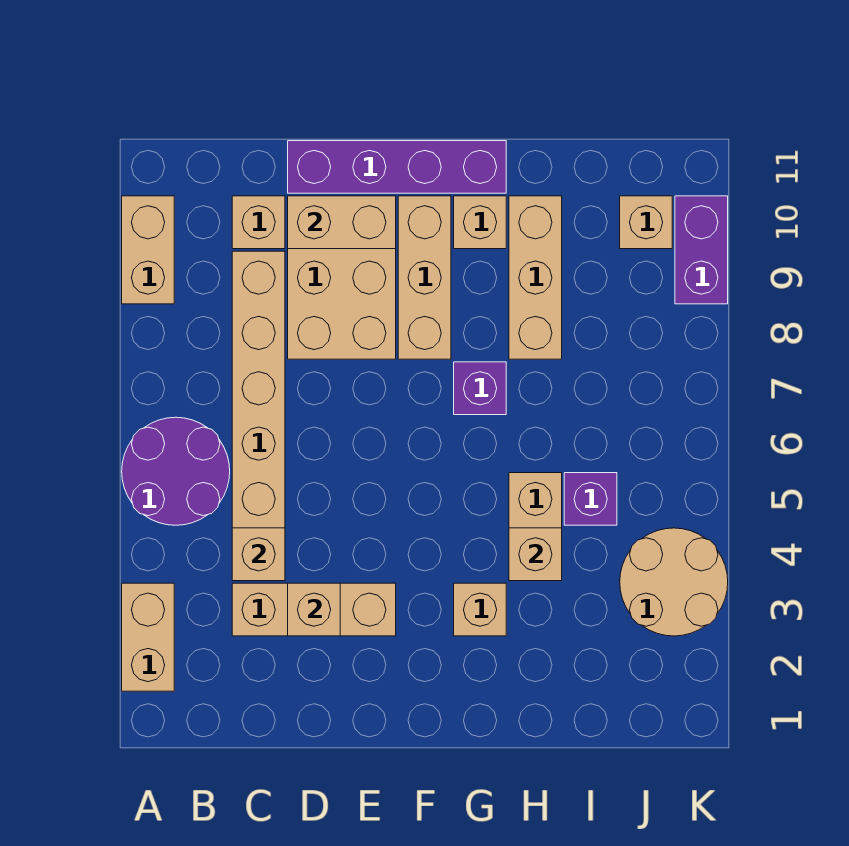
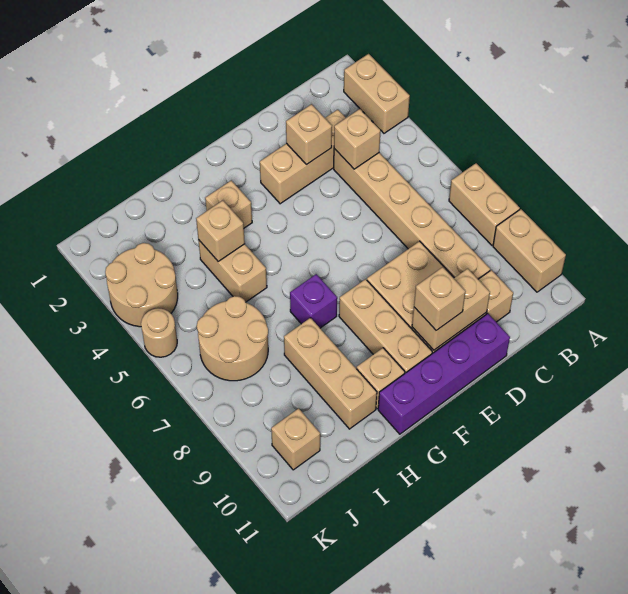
purple 2x2 round brick [122,417,230,525] -> none
none -> tan 1x2 brick [449,163,520,245]
none -> tan 1x1 brick [414,267,466,330]
purple 1x1 brick [564,473,617,525] -> none
none -> tan 2x2 round brick [197,296,268,381]
none -> tan 1x1 round brick [141,308,177,357]
purple 1x2 brick [675,196,728,304] -> none

